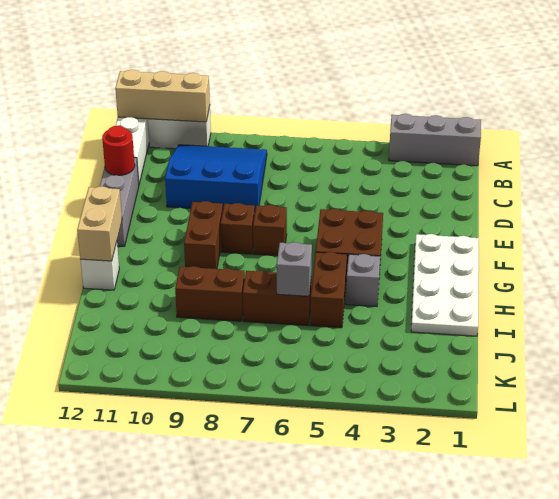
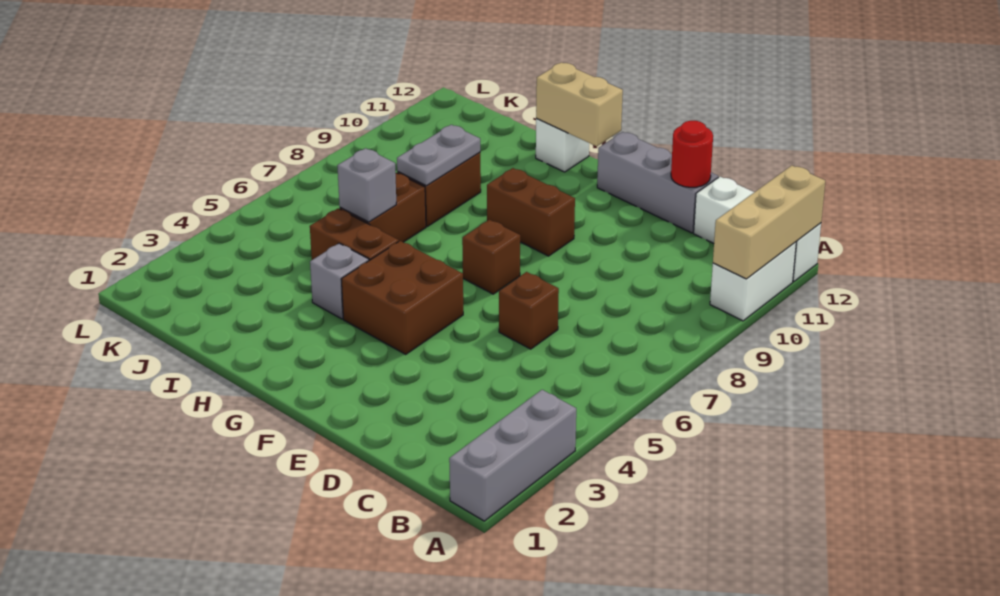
blue 3x3 slope [165,145,267,209] -> none
white 2x4 plate [411,234,479,336] -> none
brown 1x1 brick [221,203,255,254] -> brown 1x1 brick moved to [499,272,559,349]
none -> grey 1x2 plate [397,125,480,186]

